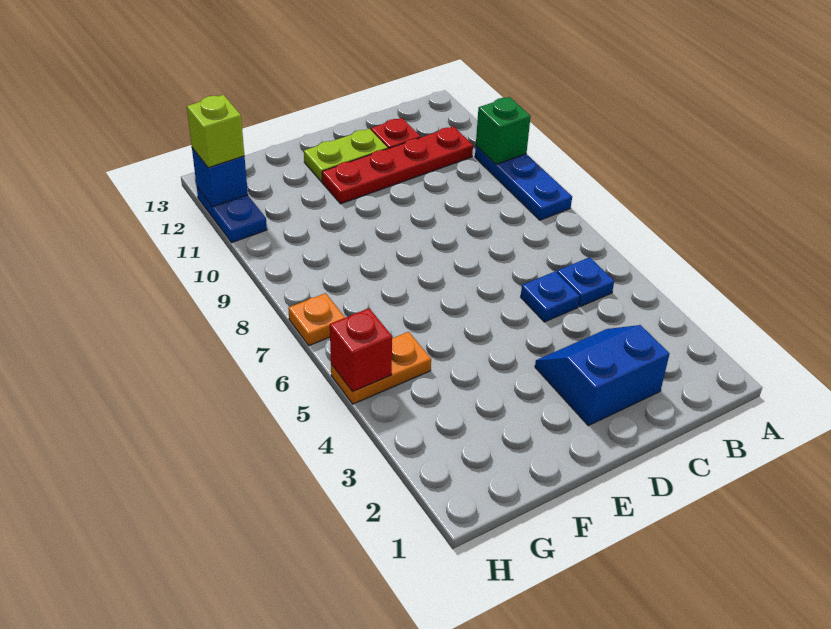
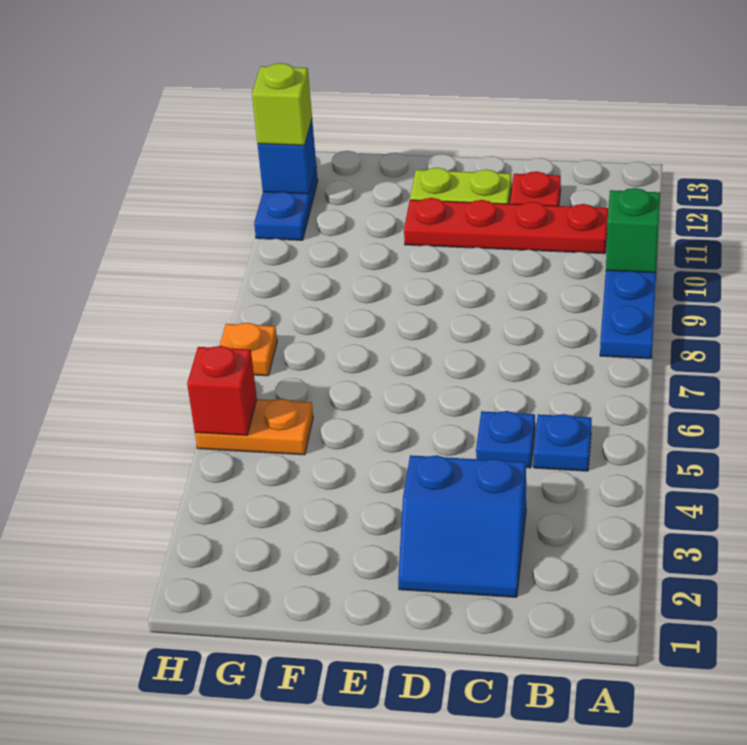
blue 2x2 slope [535,325,670,426] -> blue 2x2 slope turned to [398,455,526,597]

